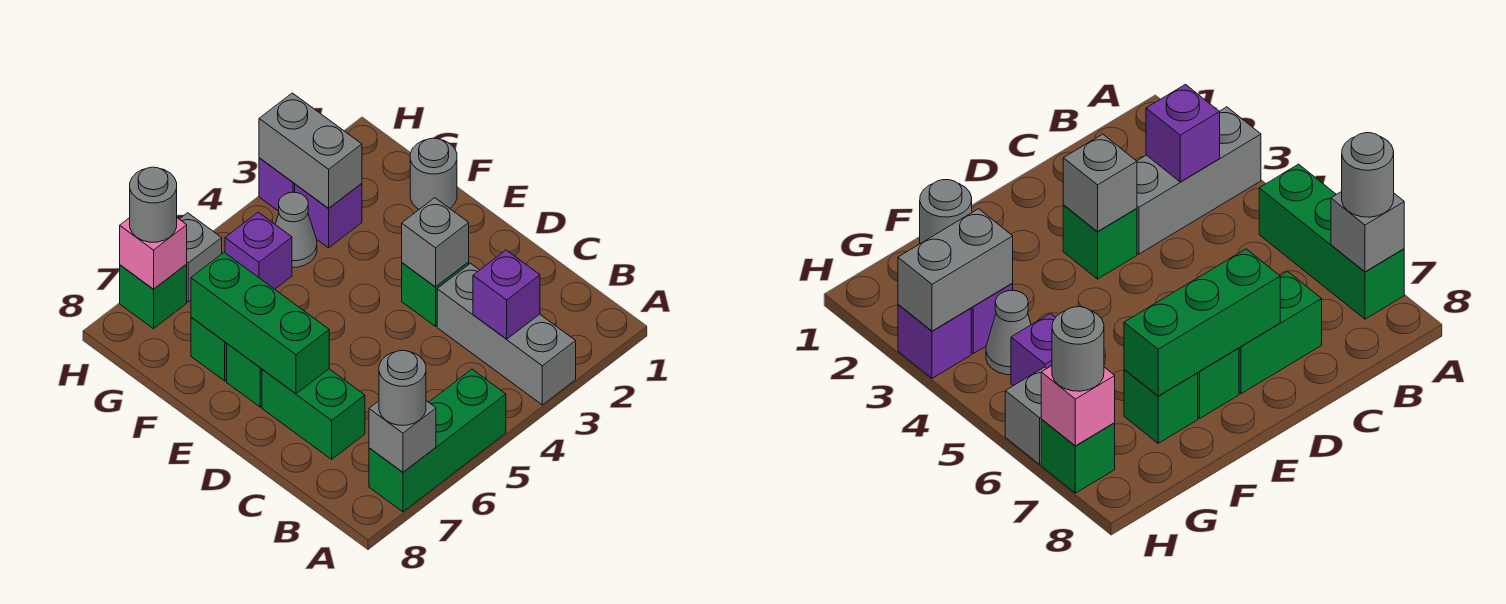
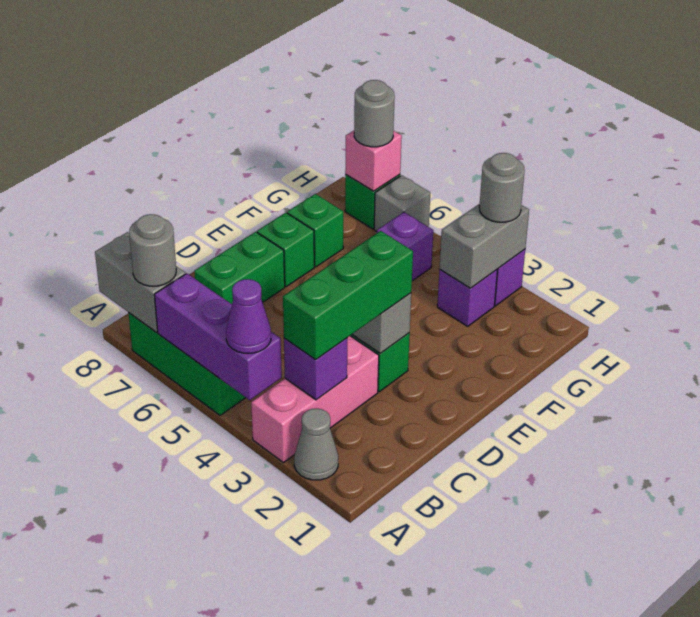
grey 1x3 brick [437,263,576,405] -> pink 1x3 brick [251,336,379,463]
none -> purple 1x3 brick [154,274,282,400]
none -> purple 1x1 cone [226,279,271,353]
grey 1x1 brick [369,401,436,472] -> grey 1x2 brick [95,232,186,332]
green 1x3 brick [191,252,329,394] -> green 1x3 brick moved to [283,231,413,359]
grey 1x1 round brick [410,138,457,209] -> grey 1x1 round brick moved to [479,153,525,222]
grey 1x1 cone [275,192,317,267] -> grey 1x1 cone moved to [294,408,338,480]

